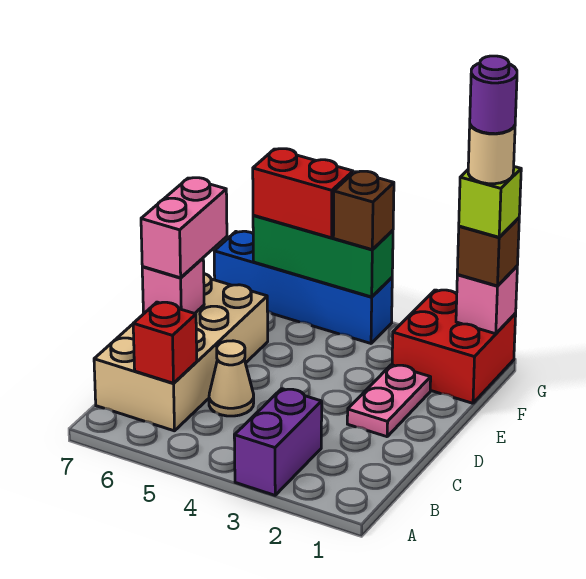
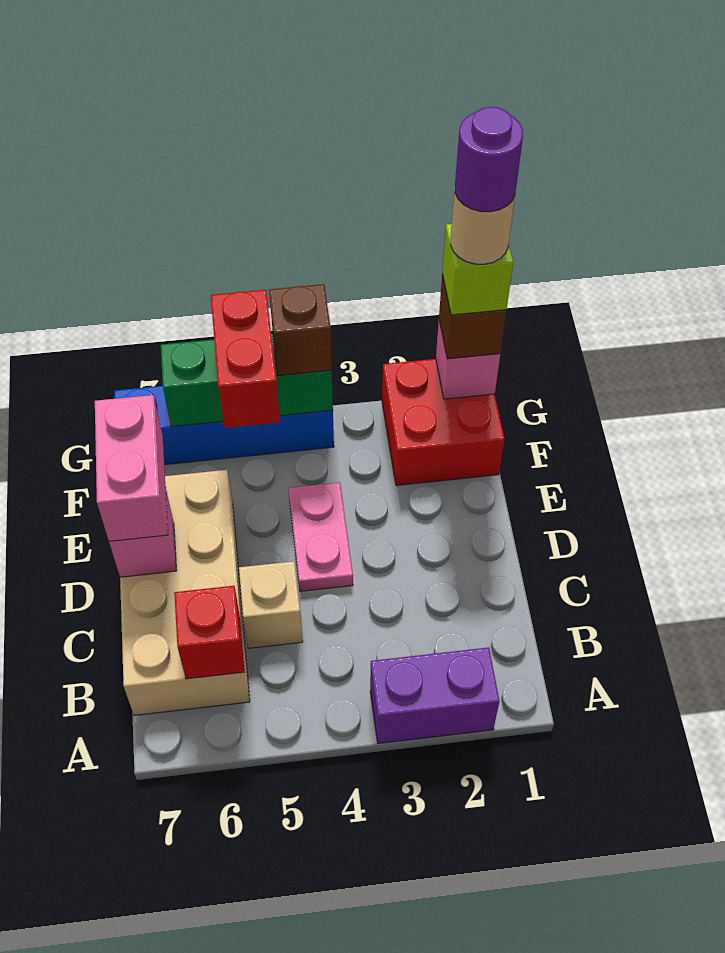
purple 1x2 brick [234,389,322,495] -> purple 1x2 brick turned to [370,647,499,743]
tan 1x1 cone [209,341,254,416] -> tan 1x1 brick [239,561,303,648]
pink 1x2 plate [347,365,431,437] -> pink 1x2 plate moved to [288,482,353,591]
red 1x2 brick [253,149,353,238] -> red 1x2 brick turned to [211,290,280,428]

